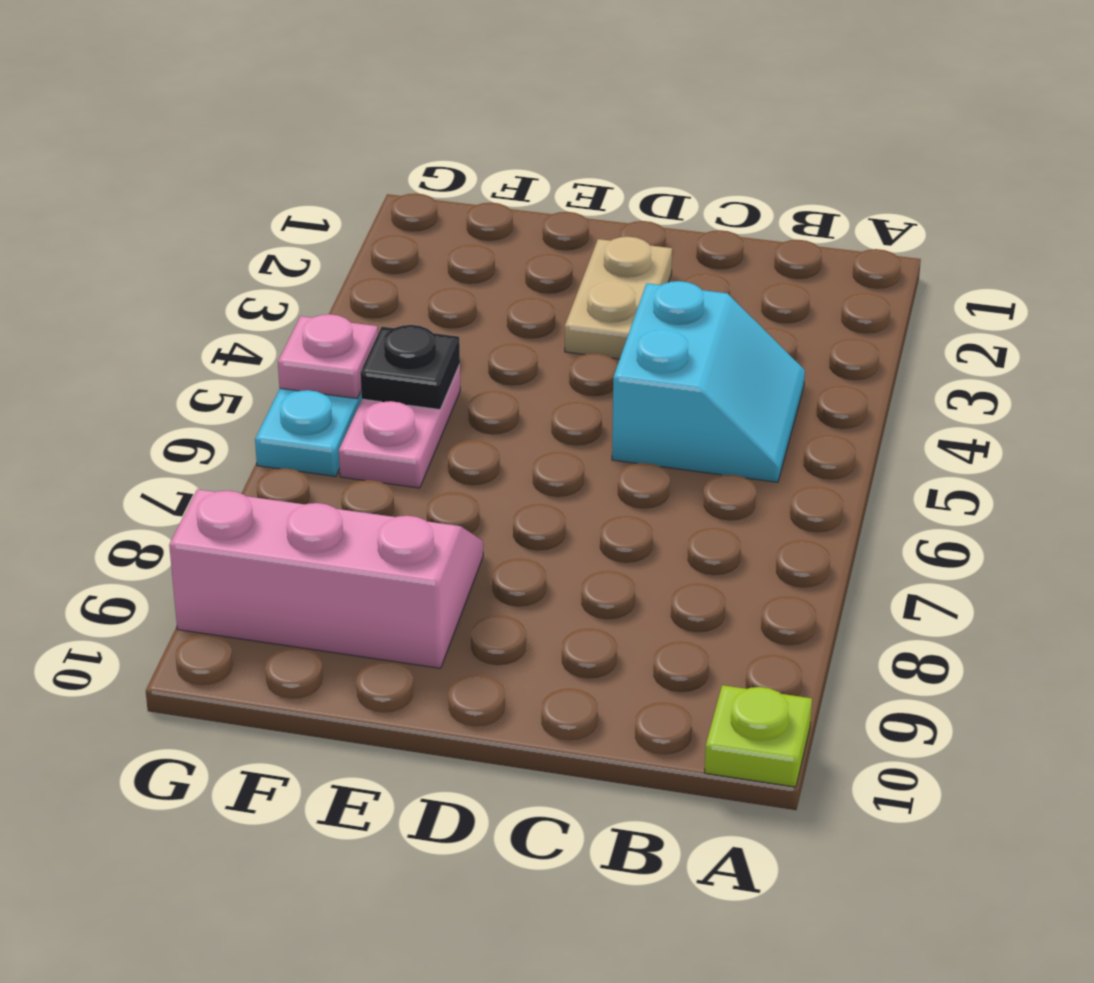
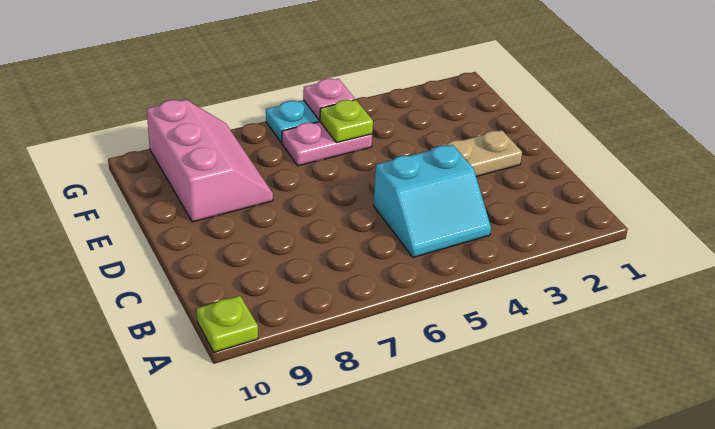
black 1x1 plate [360,325,460,410] -> lime 1x1 plate [320,100,373,143]

